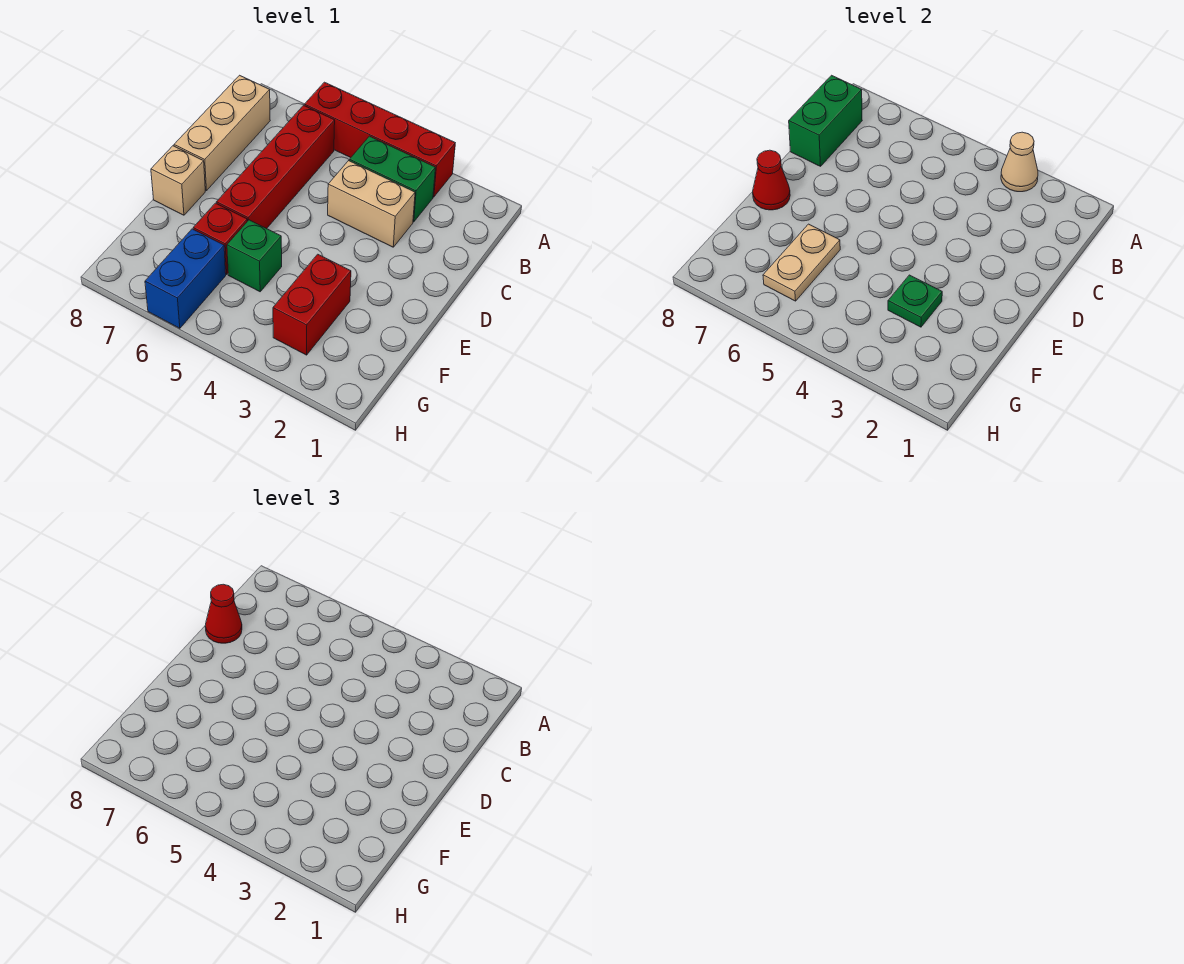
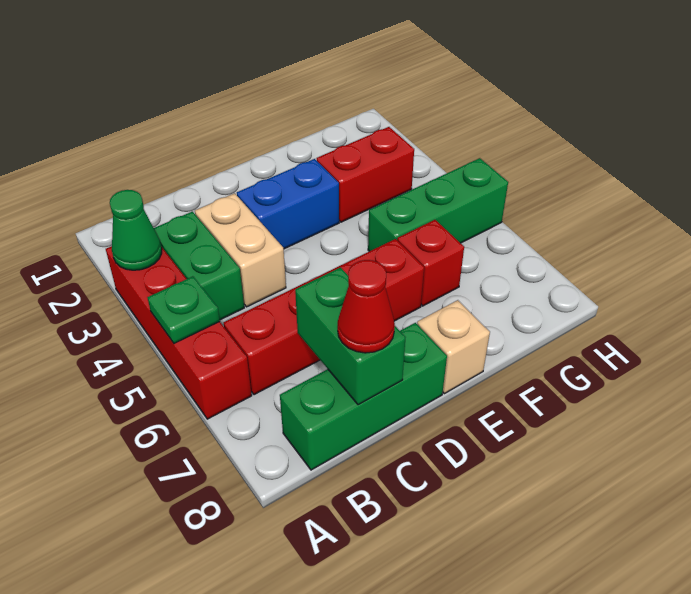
tan 1x1 cone [1001,132,1038,192] -> green 1x1 cone [110,190,162,270]
tan 1x3 brick [174,75,270,191] -> green 1x3 brick [280,323,447,470]
green 1x2 brick [789,75,862,166] -> green 1x2 brick turned to [295,267,406,405]
red 1x1 cone [753,150,790,210] -> none
green 1x1 plate [888,275,942,327] -> green 1x1 plate moved to [147,276,220,343]
green 1x1 brick [227,220,282,292] -> green 1x3 brick [368,158,508,251]
tan 1x2 plate [763,224,840,301] -> none
blue 1x2 brick [145,229,226,328] -> blue 1x2 brick moved to [237,159,339,249]

